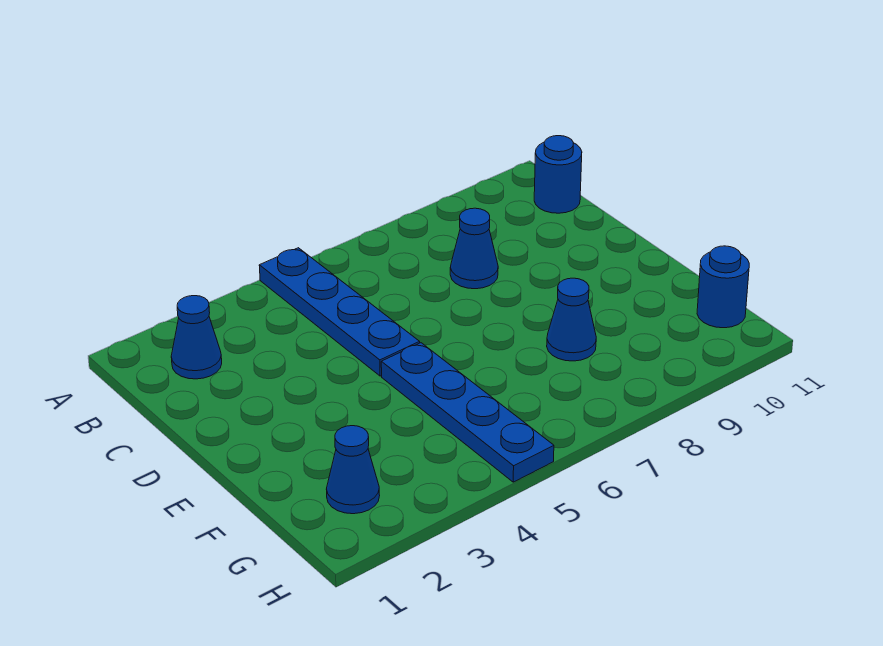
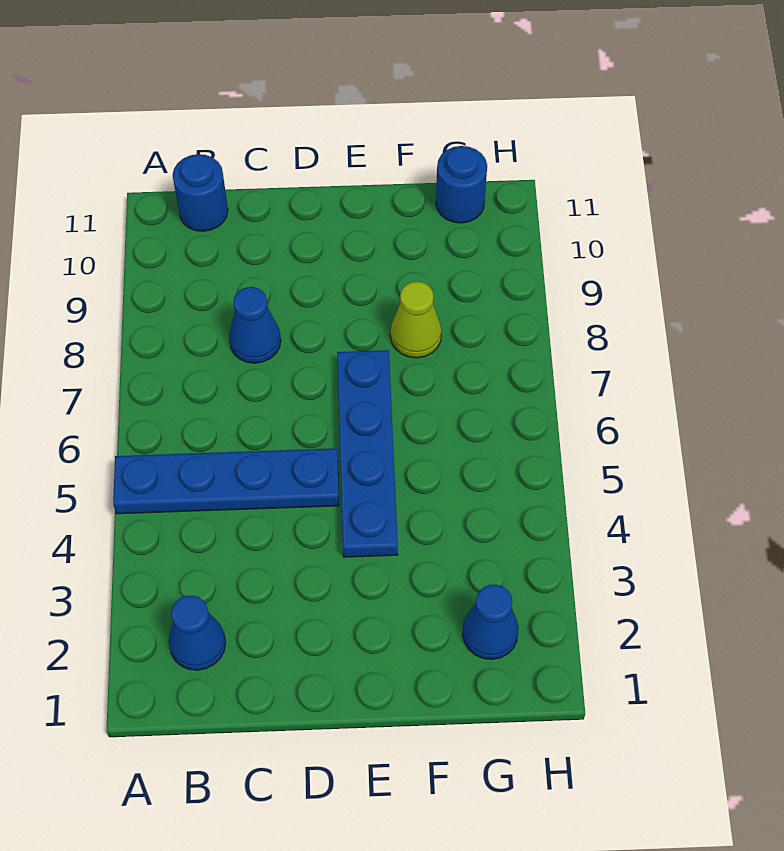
blue 1x4 plate [381,343,554,482] -> blue 1x4 plate turned to [337,350,398,557]
blue 1x1 cone [547,278,596,361] -> lime 1x1 cone [390,282,442,358]

